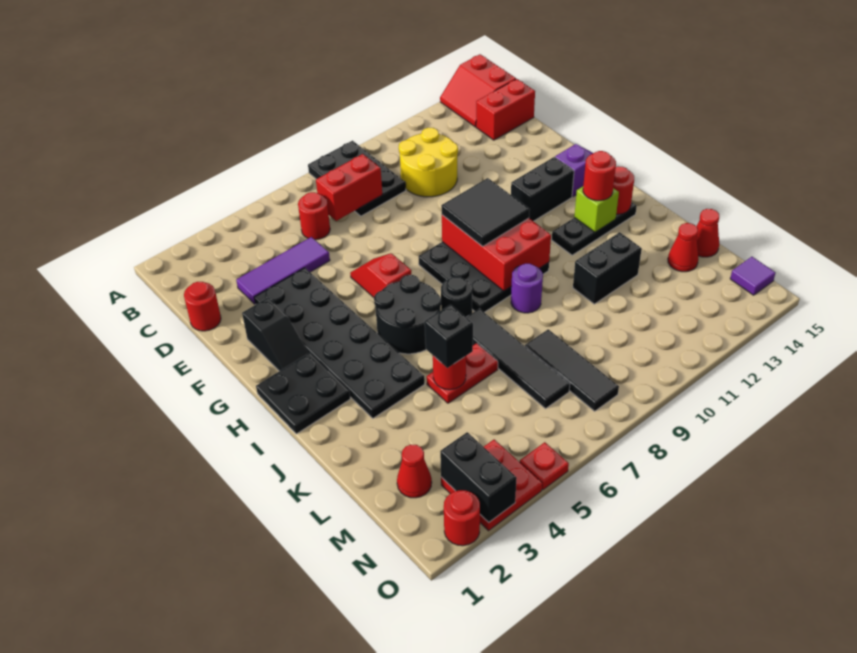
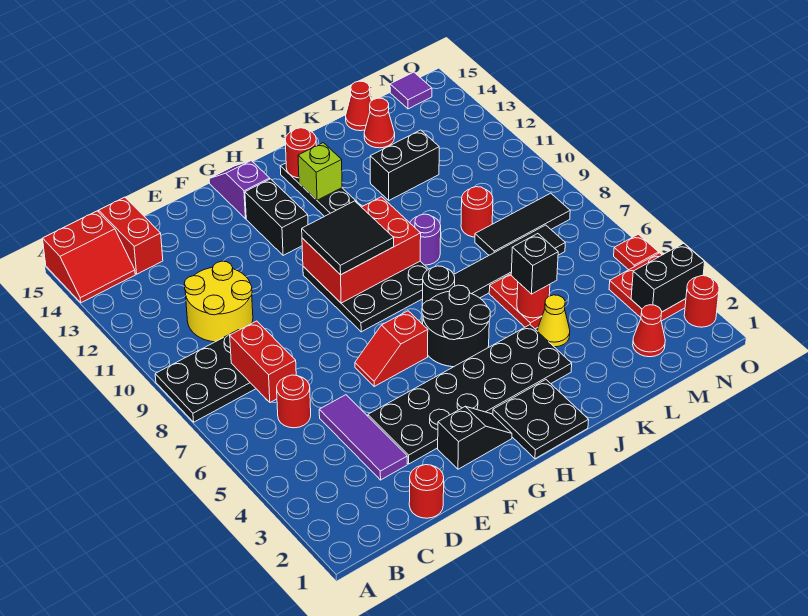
red 1x1 round brick [583,151,616,201] -> red 1x1 round brick moved to [461,187,493,237]
none -> yellow 1x1 cone [538,295,570,347]
black 1x2 brick [573,232,642,304] -> black 1x2 brick turned to [370,130,439,200]

